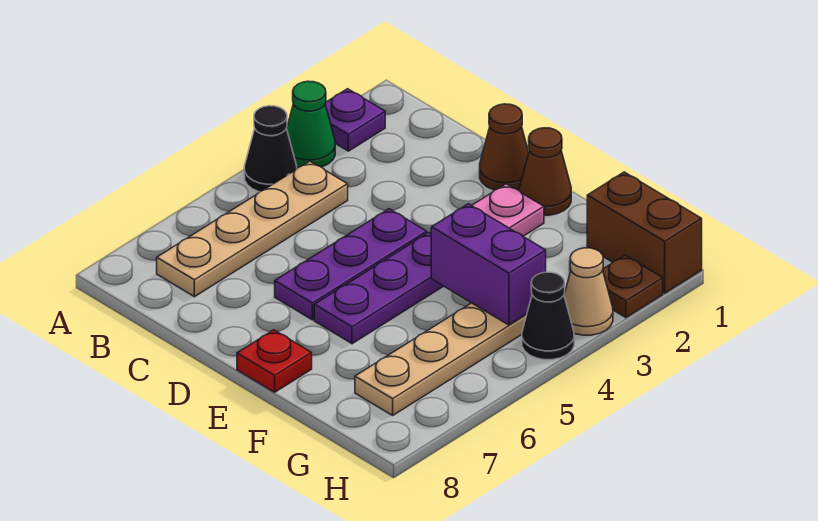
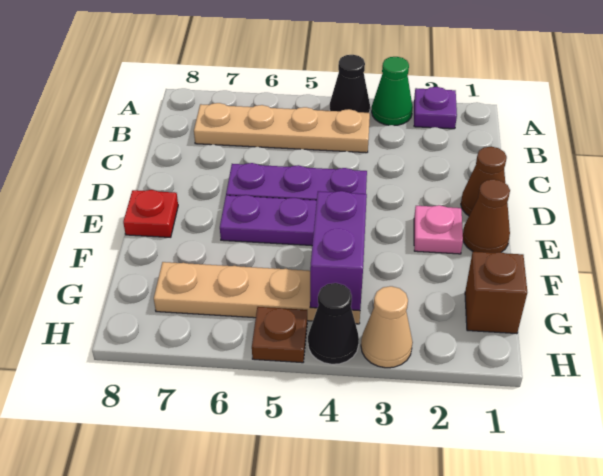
brown 1x2 brick [587,172,702,293] -> brown 1x1 brick [465,252,527,334]
brown 1x1 plate [603,255,663,318] -> brown 1x1 plate moved to [252,307,307,363]

